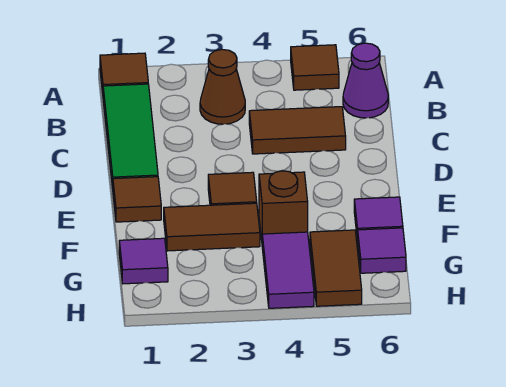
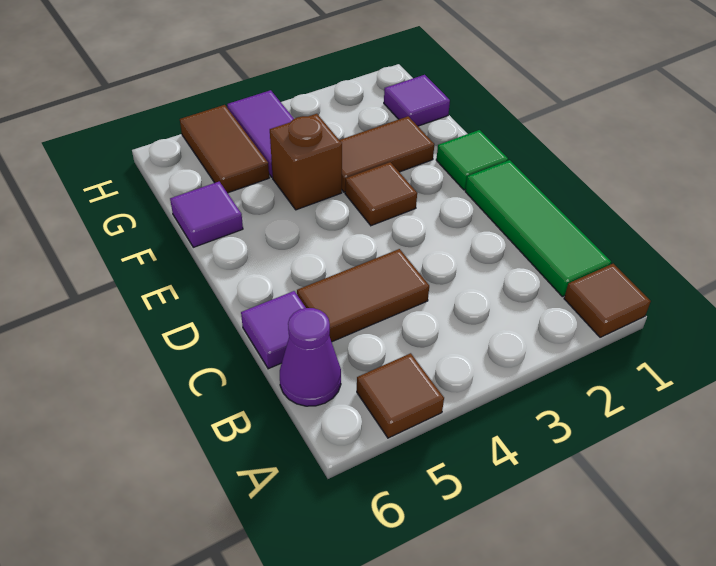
brown 1x1 cone [200,49,245,124] -> none
brown 1x1 tile [113,177,161,222] -> green 1x1 tile [436,130,508,190]
purple 1x1 tile [358,228,406,273] -> purple 1x1 tile moved to [241,291,306,369]

